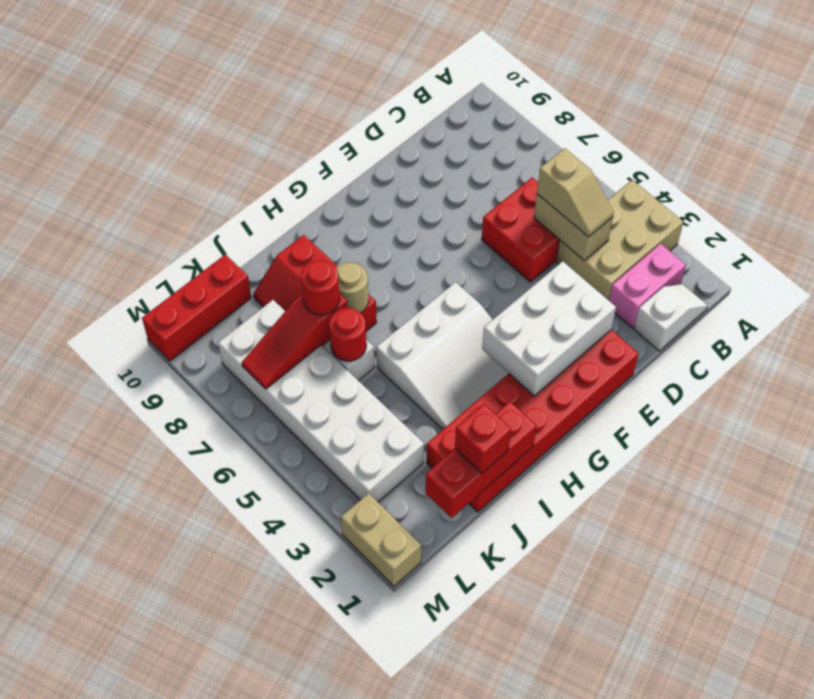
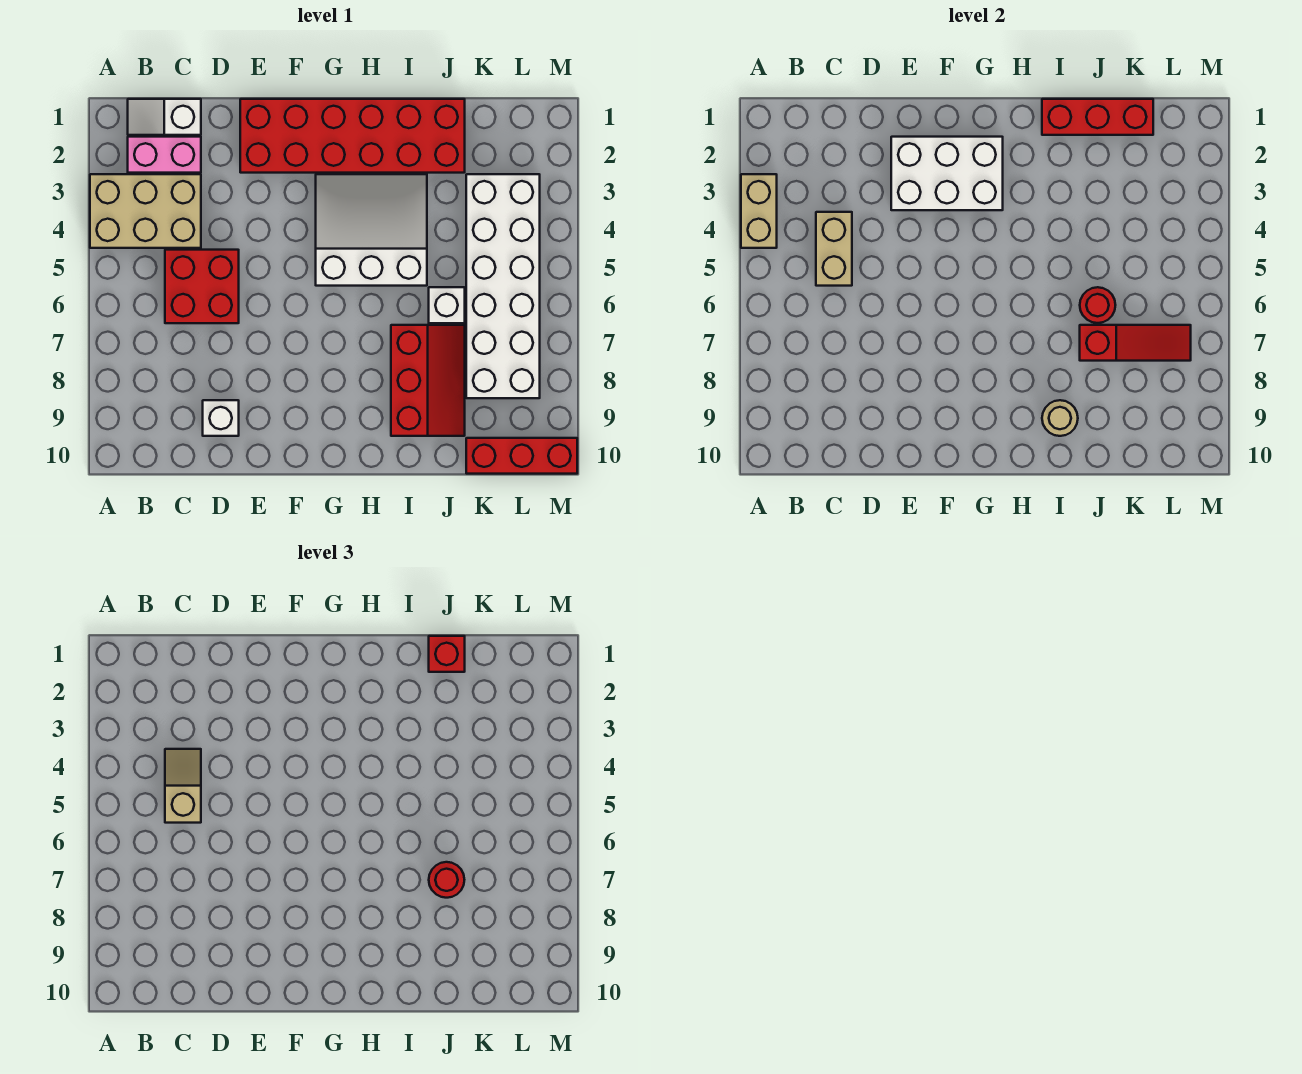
none -> white 1x1 brick [203,400,239,436]
tan 1x1 round brick [336,262,368,313] -> tan 1x1 round brick moved to [1042,400,1078,436]
tan 1x2 brick [341,493,421,586] -> tan 1x2 brick moved to [741,174,777,248]

